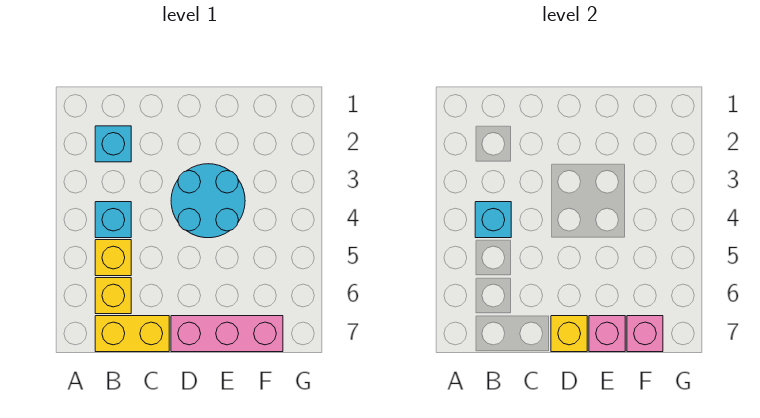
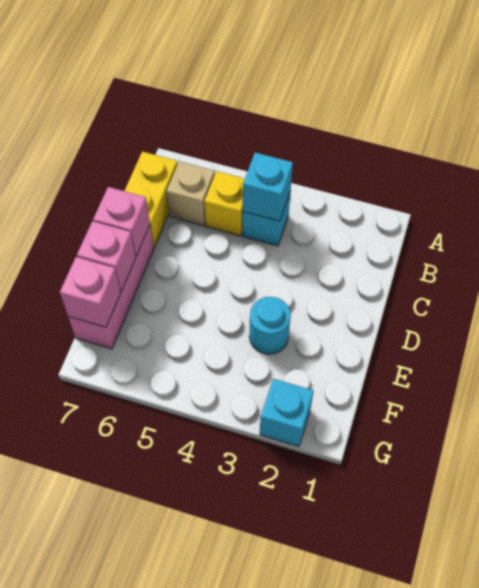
cyan 1x1 brick [95,126,131,162] -> cyan 1x1 brick moved to [260,379,313,447]
yellow 1x1 brick [95,278,131,314] -> tan 1x1 brick [166,161,215,226]
cyan 2x2 round brick [171,164,245,238] -> cyan 1x1 round brick [249,297,291,354]
yellow 1x1 brick [551,316,587,352] -> pink 1x1 brick [93,187,150,256]

